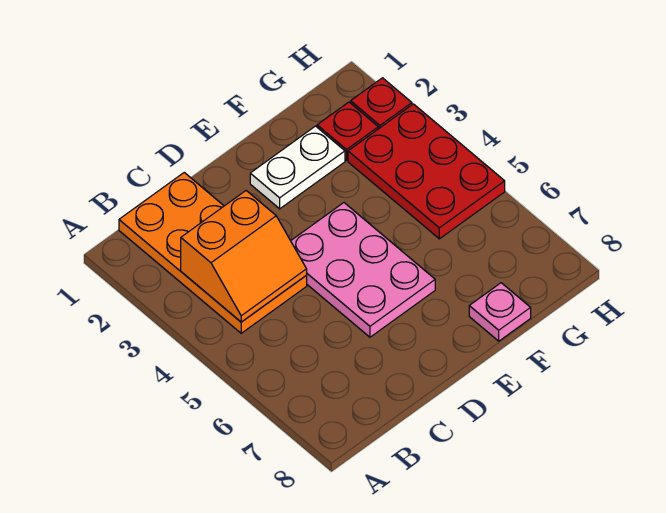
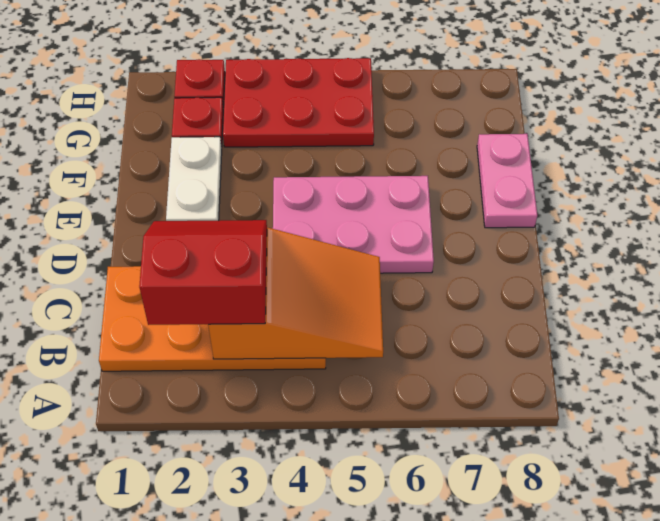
none -> red 2x2 slope [139,220,267,325]
orange 2x2 slope [181,191,307,322] -> orange 2x3 slope [208,228,383,359]
pink 1x1 plate [469,283,531,341] -> pink 1x2 plate [477,134,537,228]

